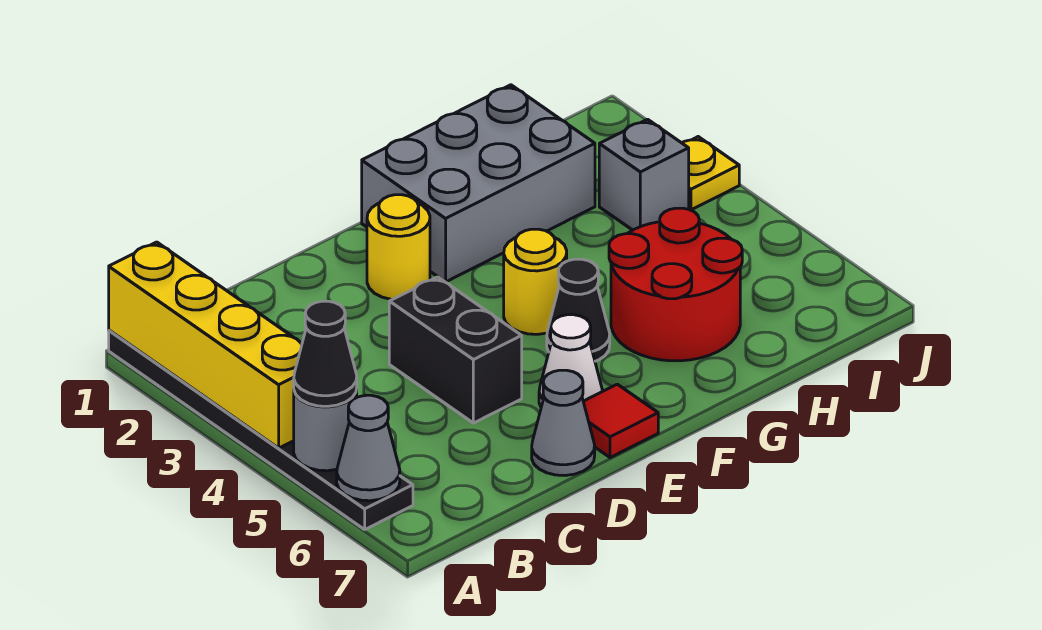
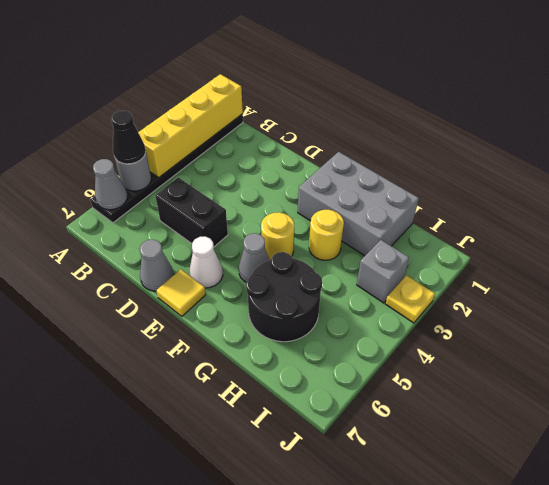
black 1x2 brick [389,277,522,423] -> black 1x2 brick turned to [155,177,228,247]
yellow 1x1 round brick [367,195,430,300] -> yellow 1x1 round brick moved to [309,210,344,260]
red 1x1 tile [583,384,658,458] -> yellow 1x1 tile [156,269,206,316]
black 1x1 cone [547,259,610,361] -> grey 1x1 cone [239,233,269,282]
red 2x2 round brick [609,208,742,361] -> black 2x2 round brick [246,252,322,342]

